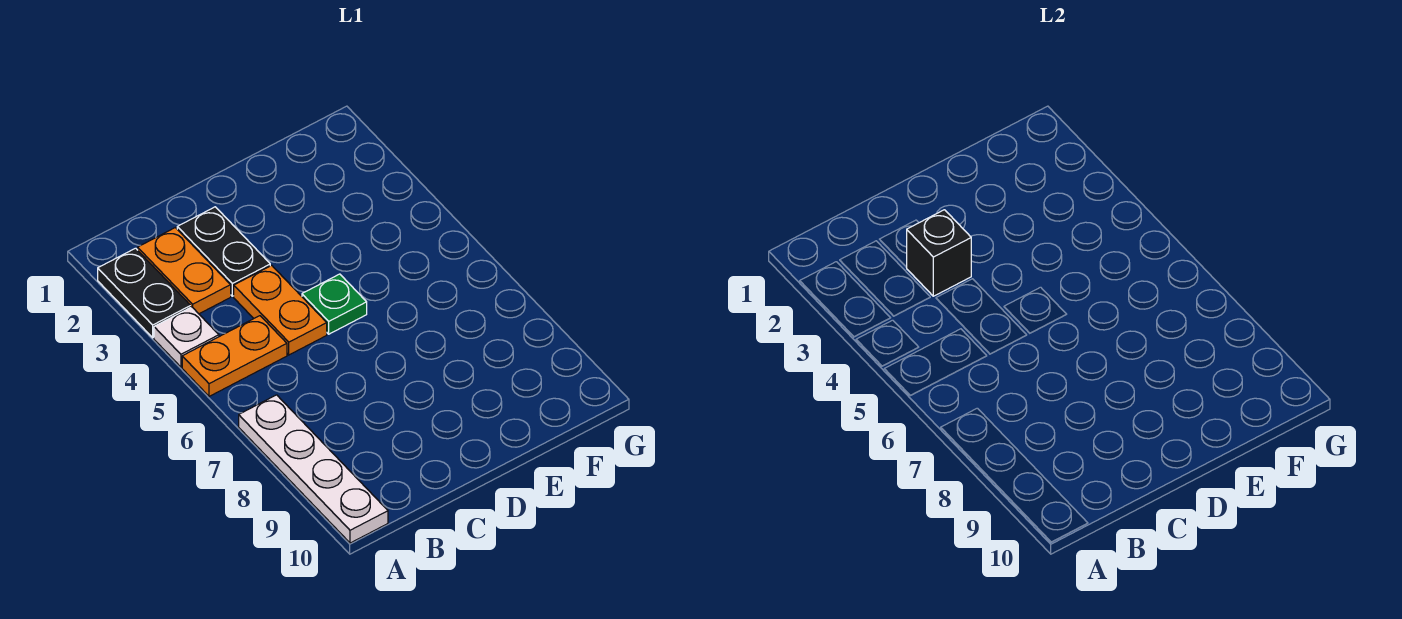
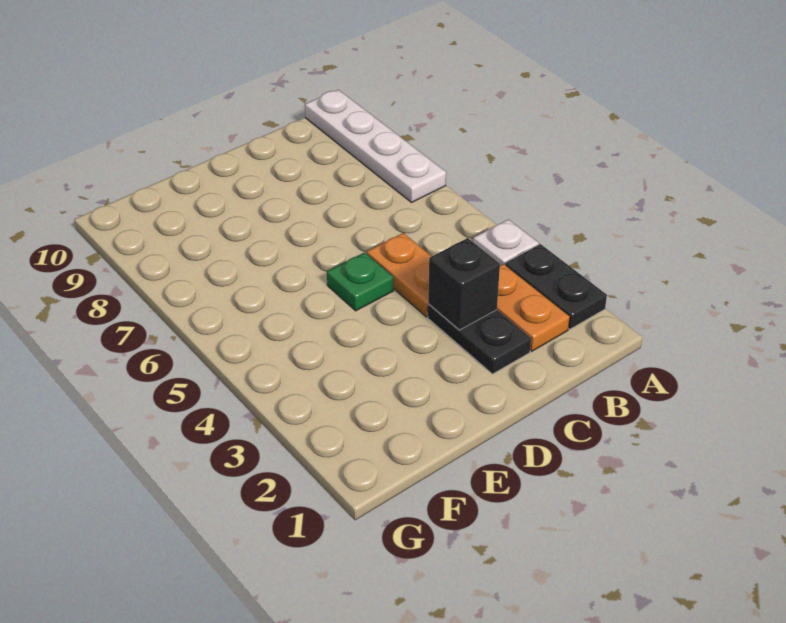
orange 1x2 plate [182,316,287,396] -> none

